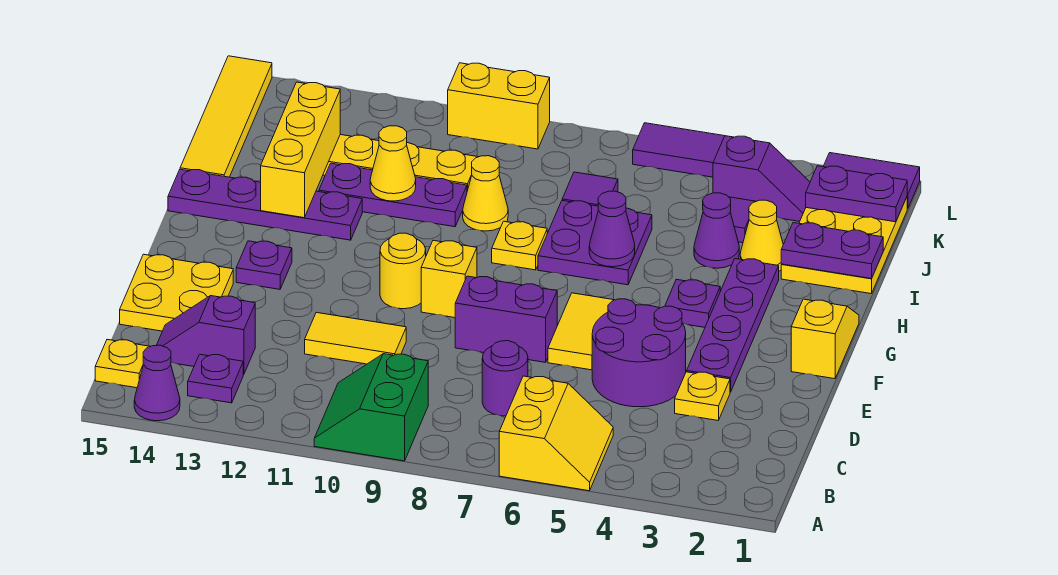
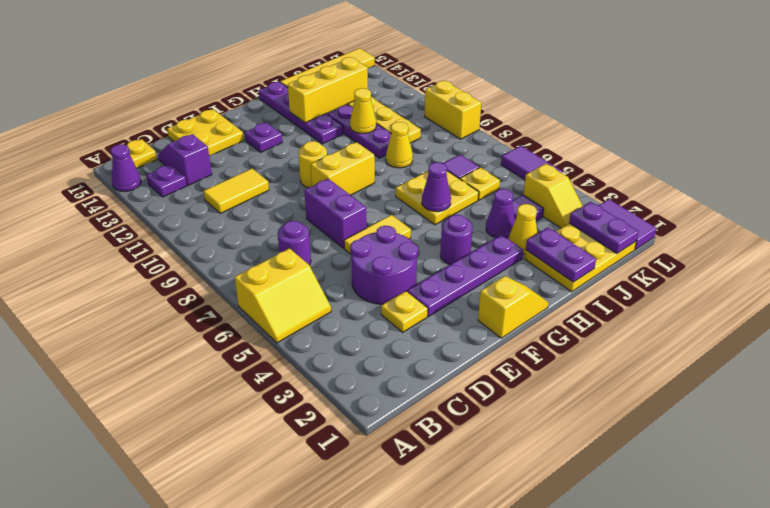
green 2x2 slope [314,354,428,461] -> none
yellow 1x2 tile [305,312,406,364] -> yellow 1x2 tile turned to [204,169,269,213]
yellow 1x1 brick [421,240,477,318] -> yellow 1x2 brick [311,142,375,195]
purple 1x1 plate [665,279,720,327] -> purple 1x1 round brick [440,215,473,265]
purple 2x2 plate [538,201,652,285] -> yellow 2x2 plate [396,171,479,225]
yellow 1x1 plate [492,221,547,270] -> yellow 1x1 plate moved to [460,168,500,200]
purple 1x2 slope [713,136,810,222] -> yellow 1x2 slope [524,164,582,228]

